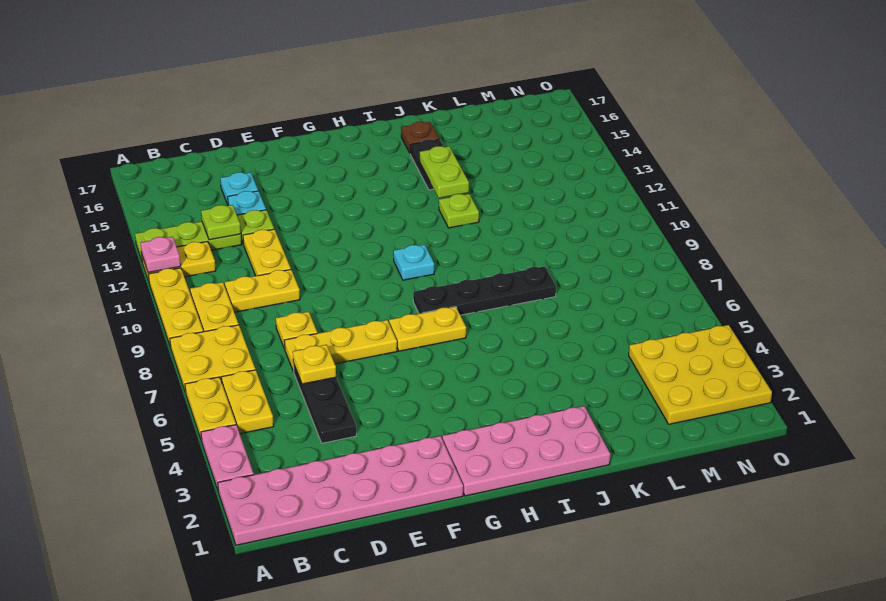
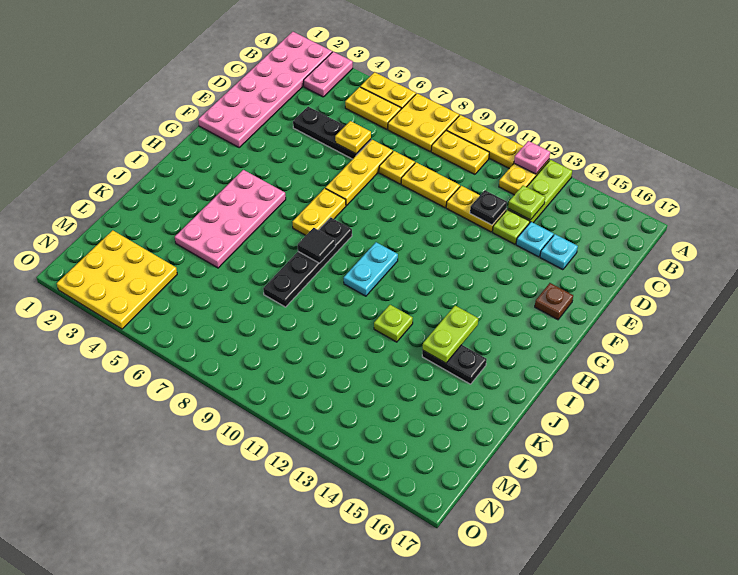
pink 1x2 plate [201,425,254,490] -> pink 1x2 plate turned to [304,52,353,97]
yellow 1x2 plate [225,270,300,312] -> yellow 1x2 plate turned to [401,162,460,208]
none -> black 1x1 plate [470,190,507,225]
pink 2x4 plate [442,406,610,496] -> pink 2x4 plate moved to [175,170,286,268]
cyan 1x1 plate [393,245,434,280] -> cyan 1x2 plate [344,242,398,296]
none -> black 1x1 tile [298,228,336,263]
lime 1x2 plate [420,146,469,198] -> lime 1x2 plate turned to [423,306,478,363]
brown 1x1 plate [401,122,439,153] -> brown 1x1 plate moved to [535,283,573,320]

